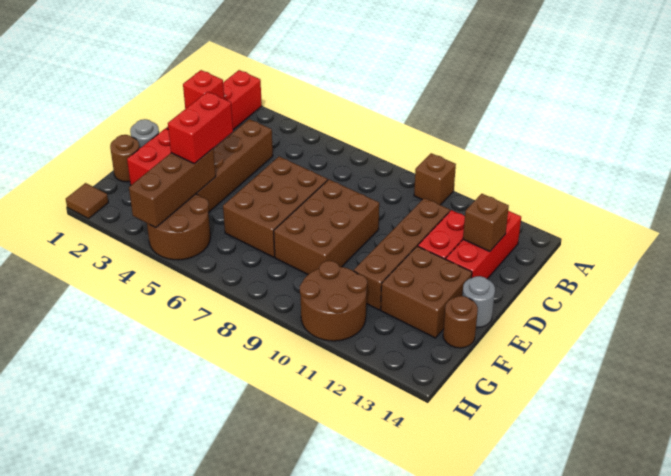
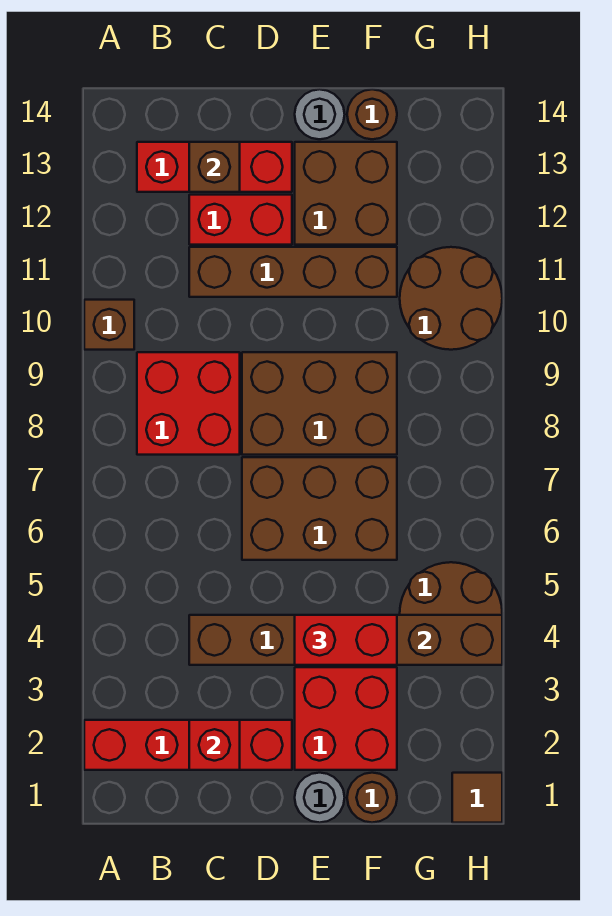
none -> red 2x2 brick [137,352,240,455]

